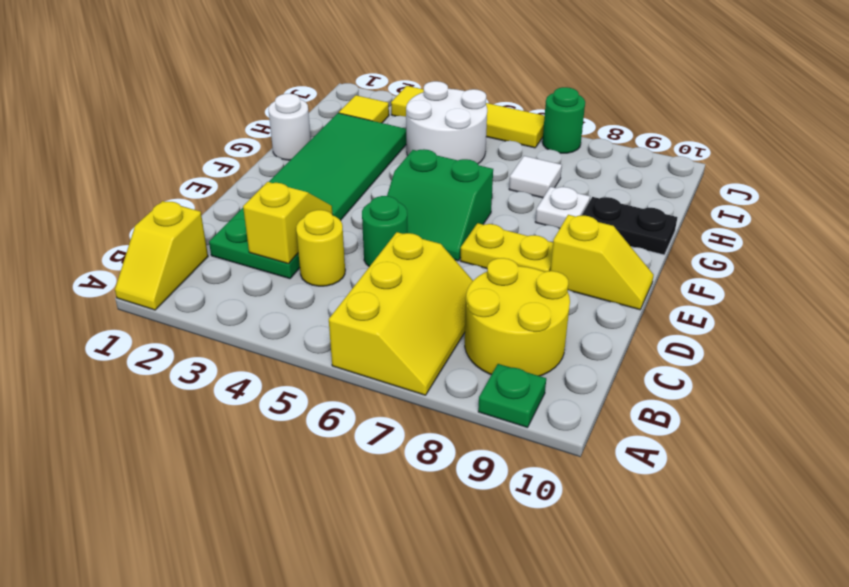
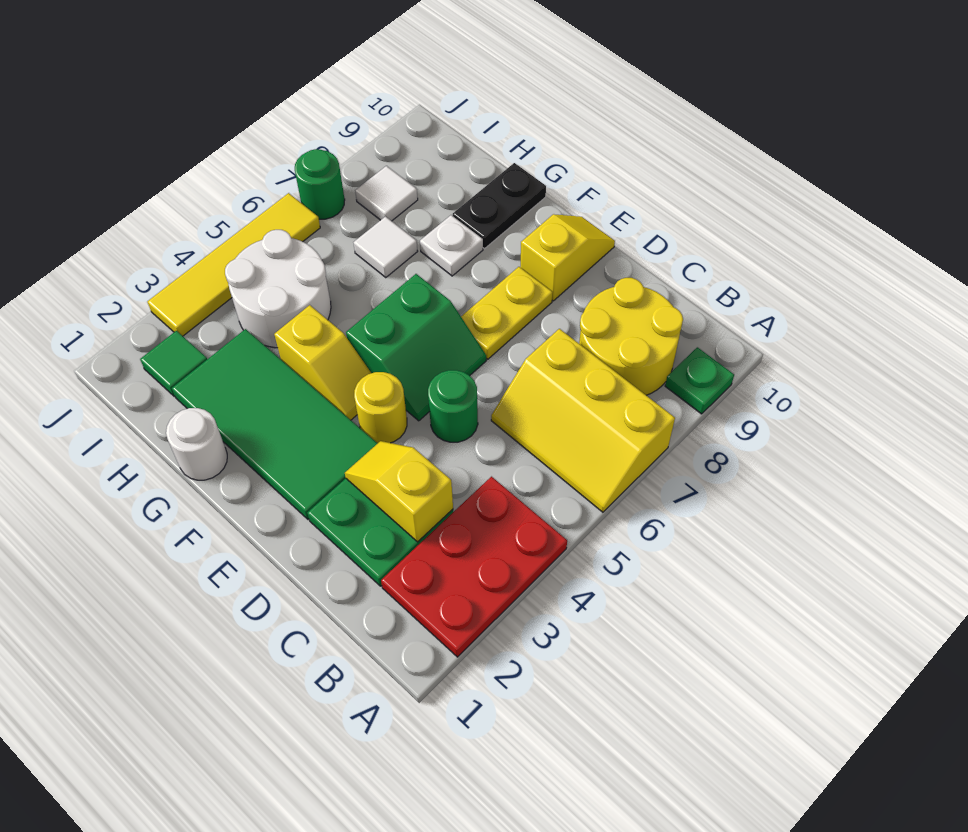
yellow 1x2 slope [115,201,208,310] -> yellow 1x2 slope moved to [274,305,371,420]
none -> red 2x3 plate [381,477,567,657]
yellow 2x3 slope [329,232,473,395] -> yellow 2x3 slope turned to [491,329,675,512]
yellow 1x1 round brick [296,210,345,286] -> yellow 1x1 round brick moved to [354,372,407,443]
yellow 1x1 tile [339,95,389,123] -> green 1x1 tile [140,331,207,396]
none -> white 1x1 tile [355,166,418,221]

